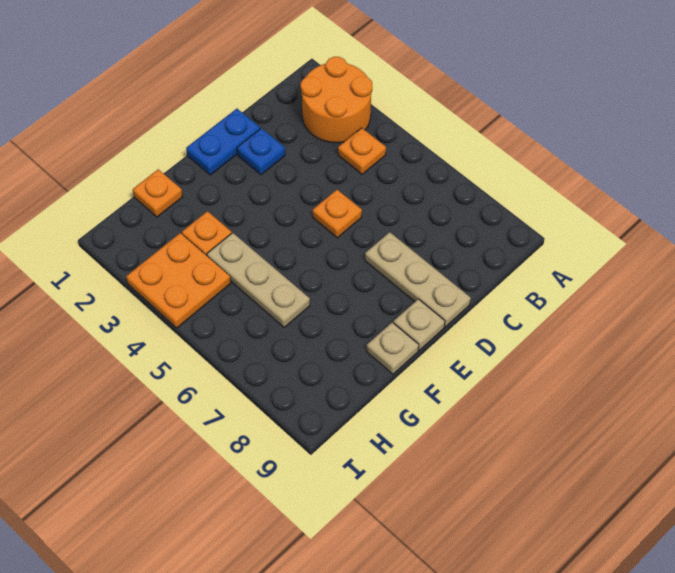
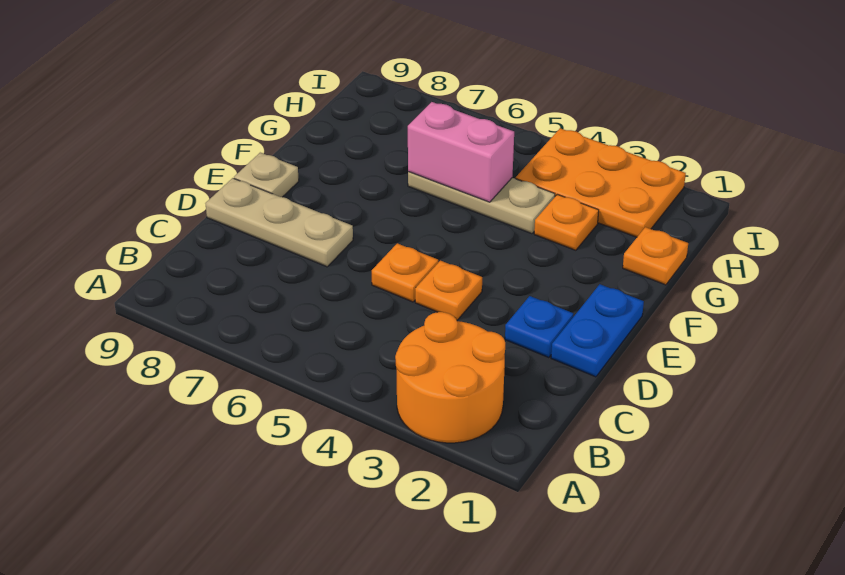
orange 1x1 plate [338,128,386,174] -> orange 1x1 plate moved to [415,261,482,320]
tan 1x1 plate [367,322,419,374] -> none
none -> pink 1x2 brick [408,102,514,202]
orange 2x2 plate [126,233,231,328] -> orange 2x3 plate [516,128,686,237]

